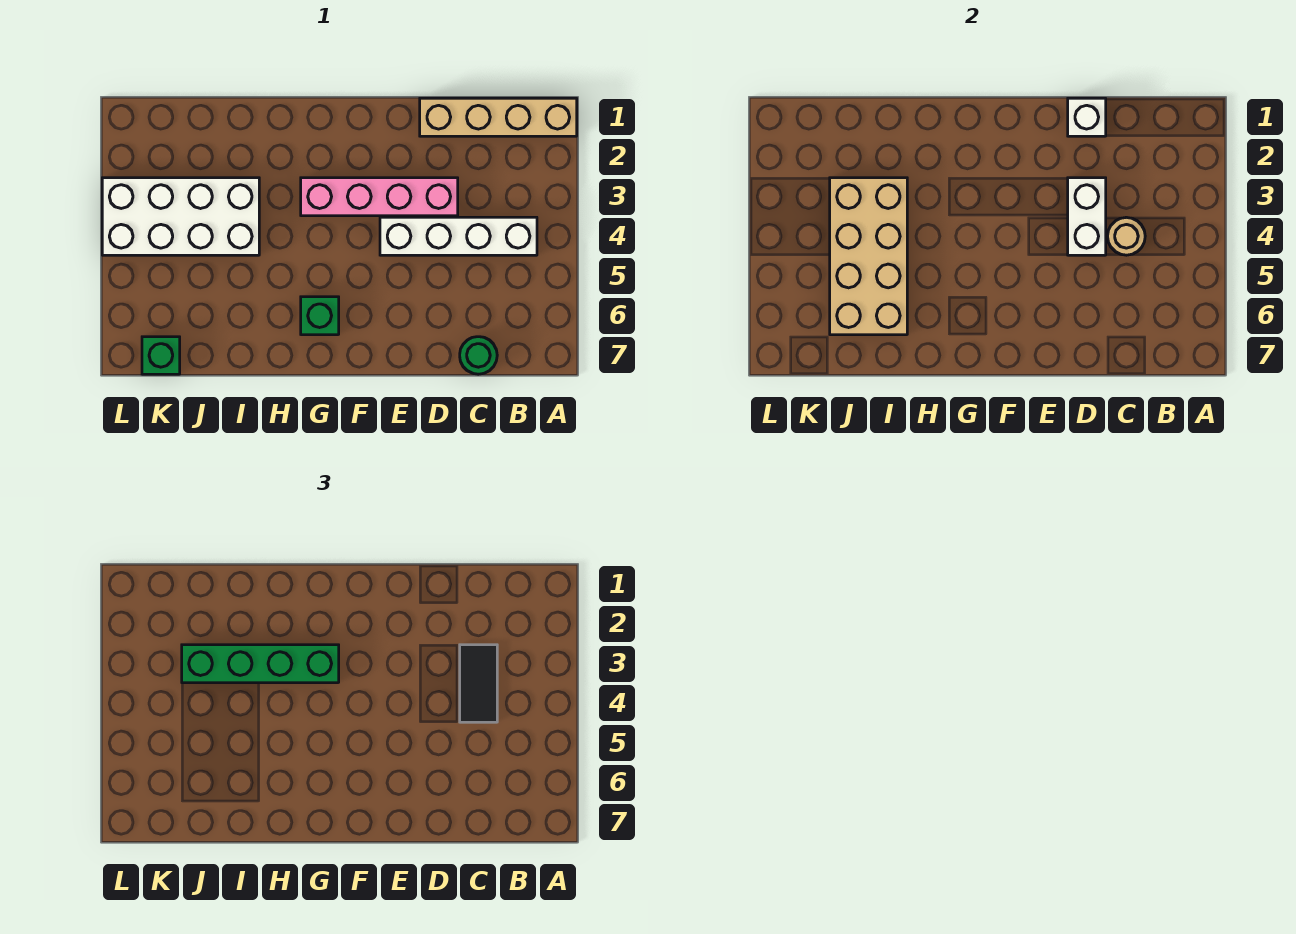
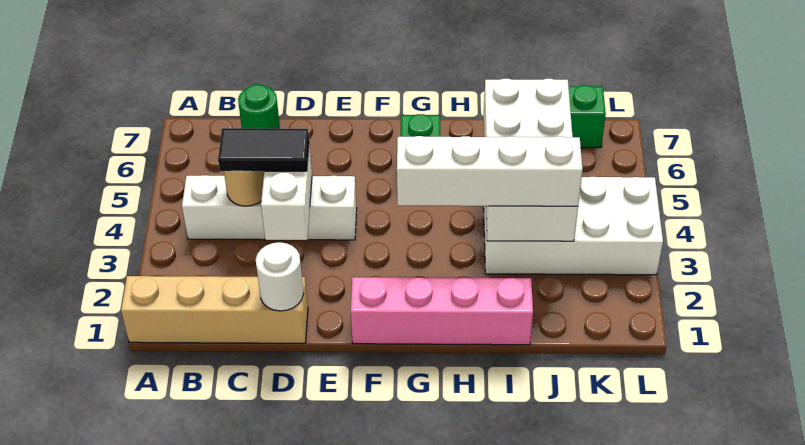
black 1x2 tile [460,645,497,722] -> black 1x2 tile turned to [218,128,309,171]
white 1x1 brick [1068,98,1106,136] -> white 1x1 round brick [256,242,304,311]
pink 1x4 brick [301,178,458,216] -> pink 1x4 brick moved to [351,277,533,345]
green 1x4 brick [182,645,339,683] -> white 1x4 brick [397,136,582,206]
tan 2x4 brick [830,178,907,335] -> white 2x4 brick [484,79,578,241]

